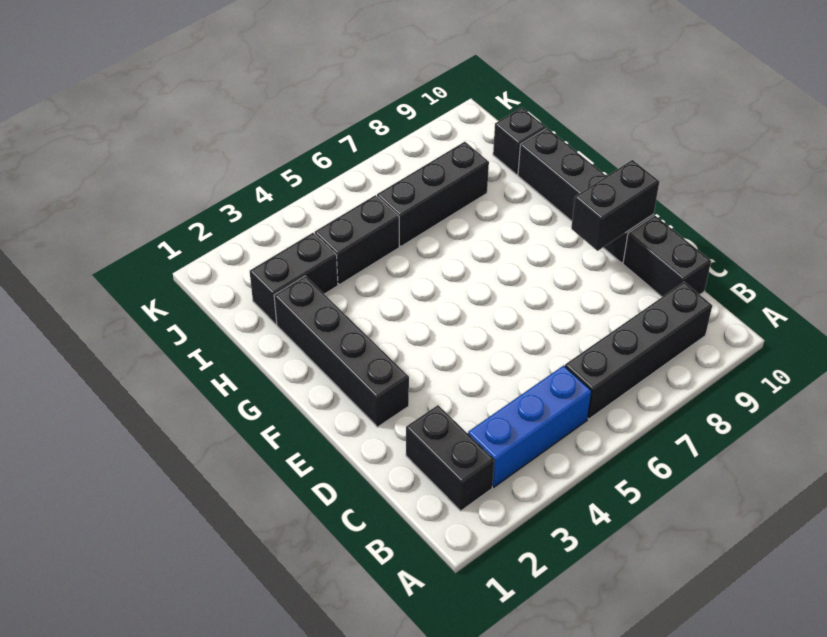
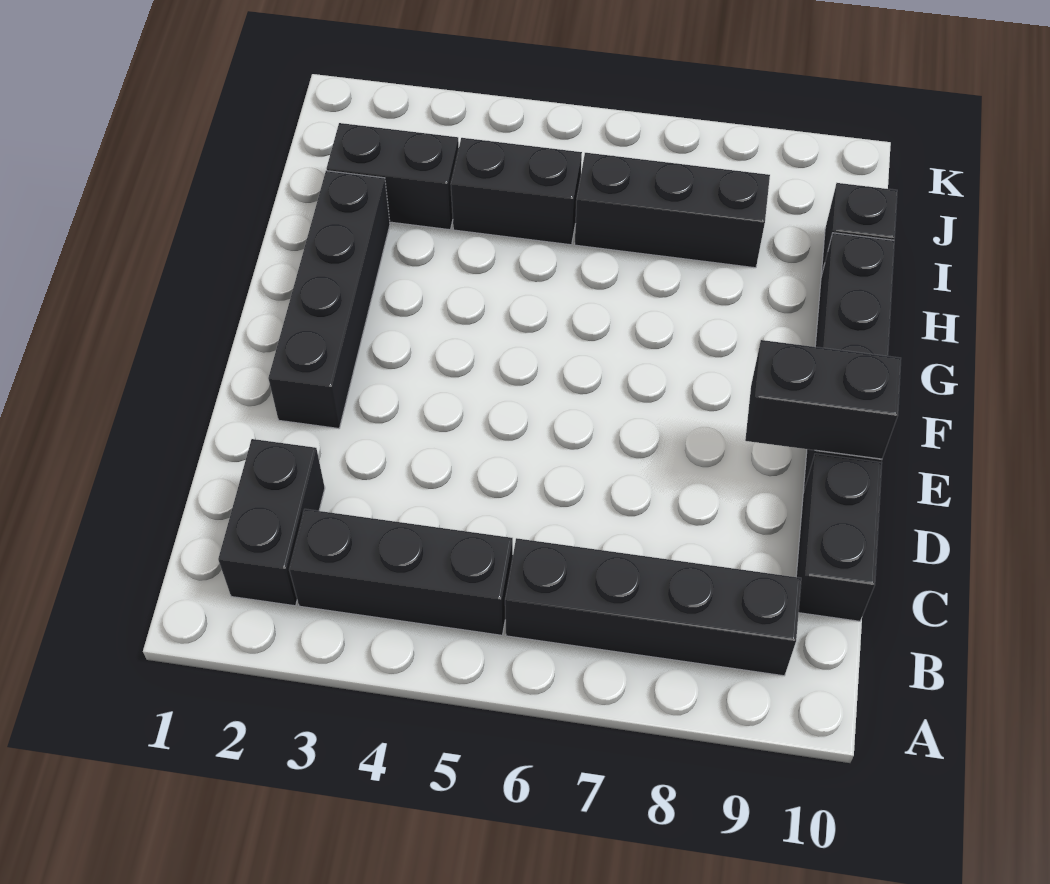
blue 1x3 brick [468,365,592,487] -> black 1x3 brick [289,509,513,635]

